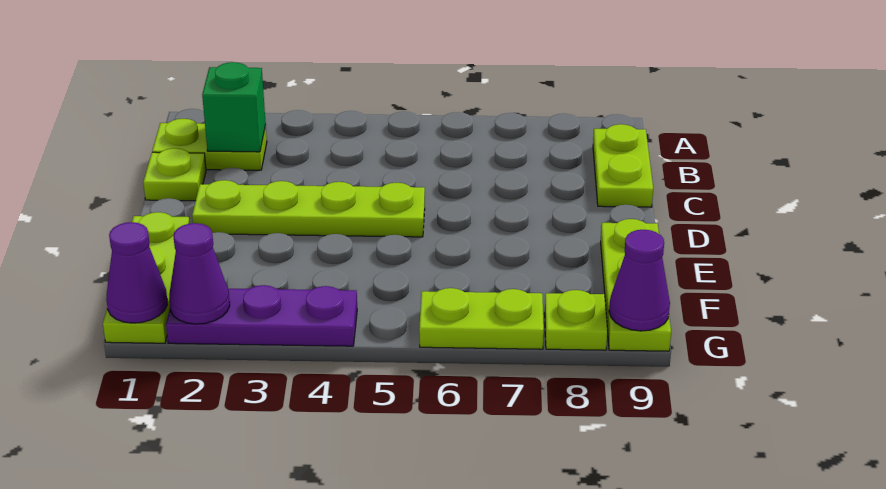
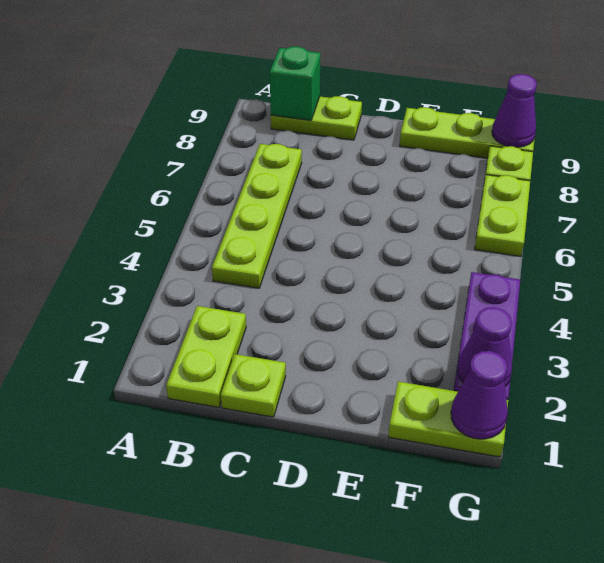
green 1x1 brick [202,62,266,152] -> green 1x1 brick moved to [270,47,320,120]
lime 1x4 plate [192,180,425,237] -> lime 1x4 plate moved to [212,144,302,288]
lime 1x3 plate [103,212,190,343] -> lime 1x2 plate [388,382,508,457]

